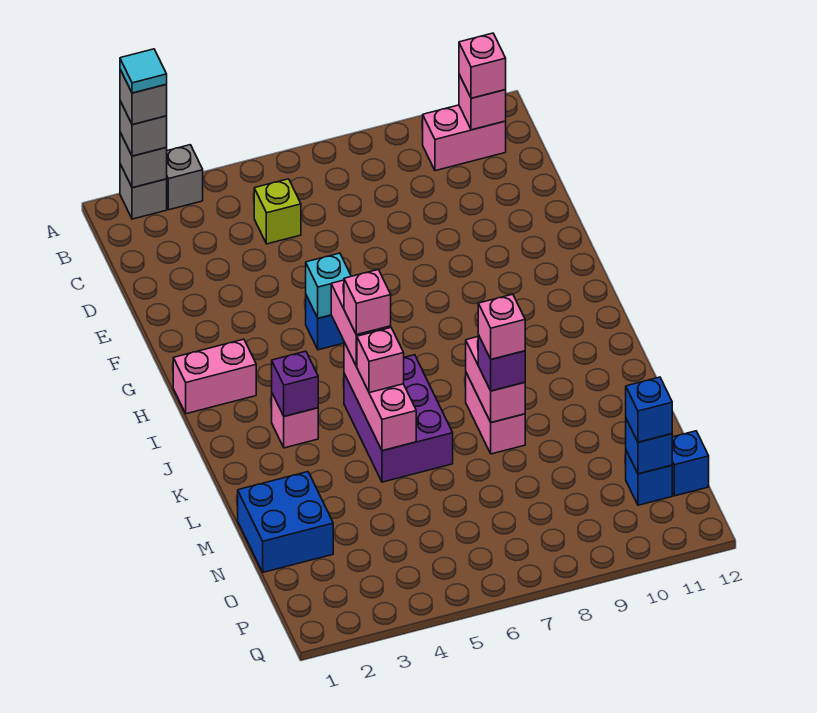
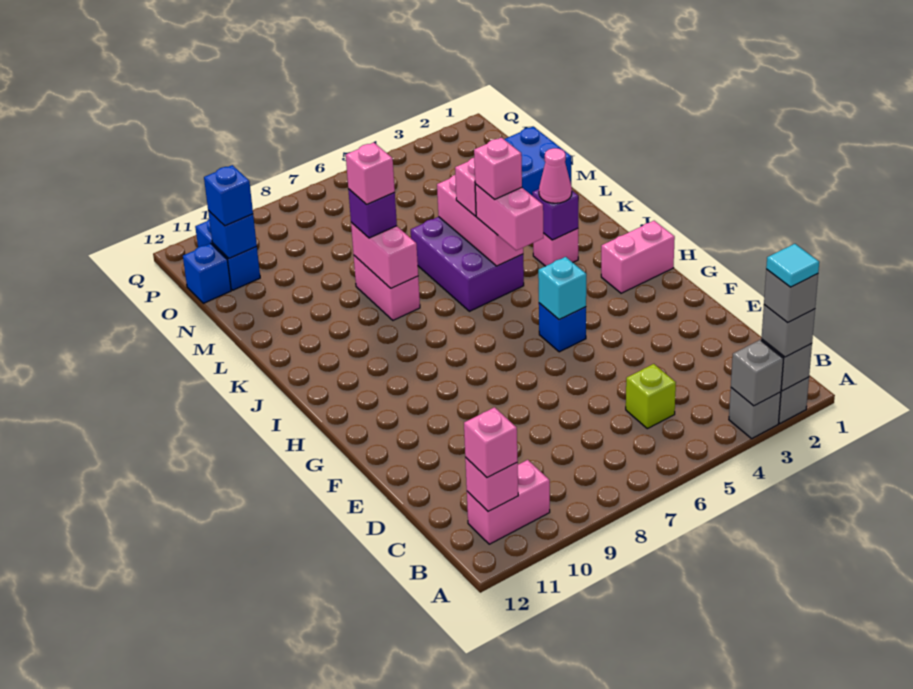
none -> grey 1x1 brick [731,340,783,406]
none -> pink 1x1 cone [539,148,572,203]
blue 1x1 brick [626,451,672,505] -> blue 1x2 brick [195,219,260,290]

